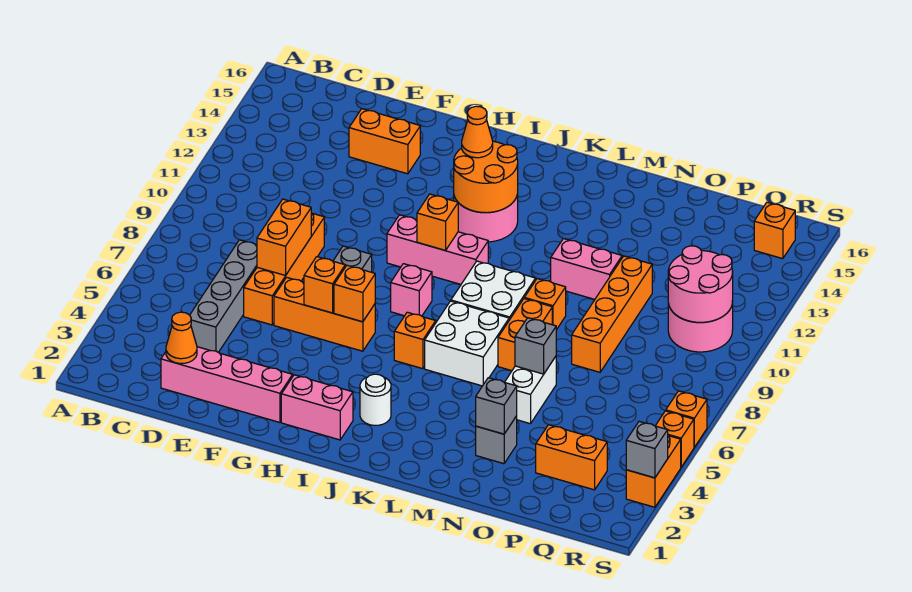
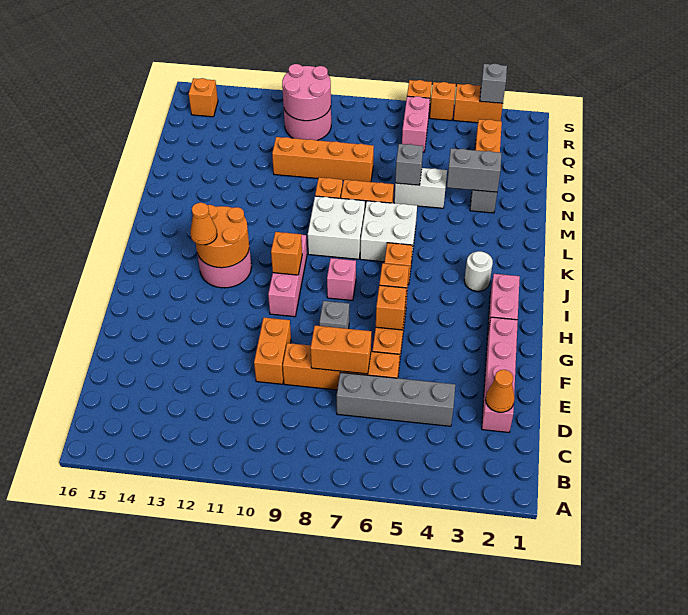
orange 1x2 brick [349,109,420,174] -> orange 1x2 brick moved to [254,318,291,384]
pink 1x2 brick [551,239,622,299] -> pink 1x2 brick moved to [402,96,430,152]
grey 1x1 brick [476,378,517,434] -> grey 1x2 brick [447,148,502,192]

